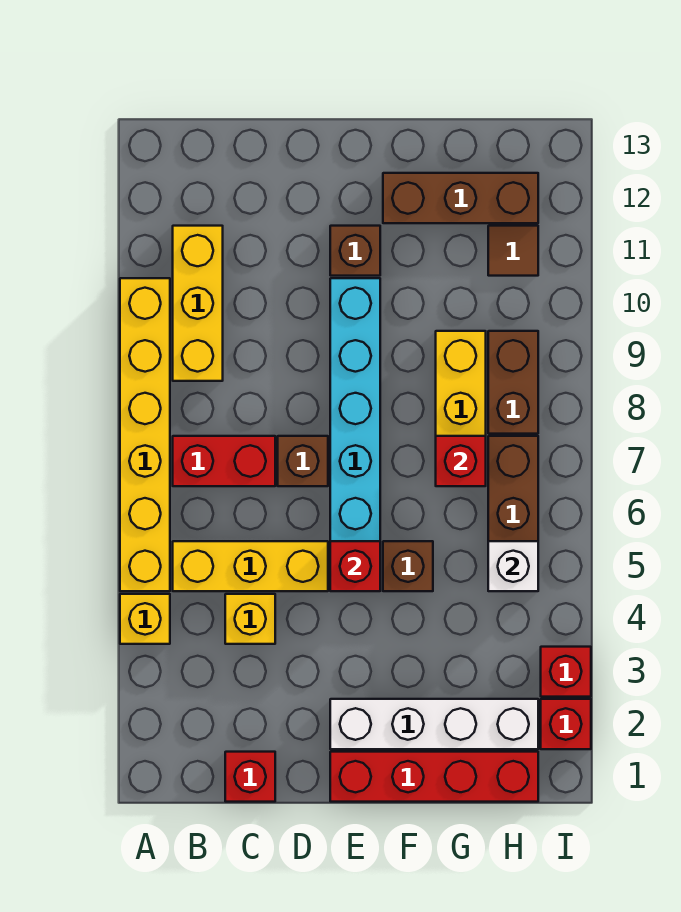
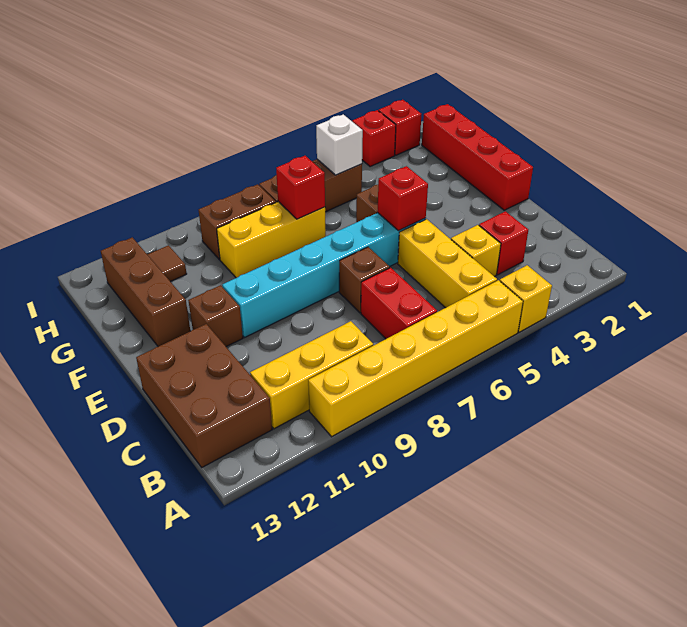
none -> brown 2x3 brick [136,324,272,467]
red 1x1 brick [225,752,275,802] -> red 1x1 brick moved to [479,211,528,275]
white 1x4 brick [330,699,538,749] -> none

